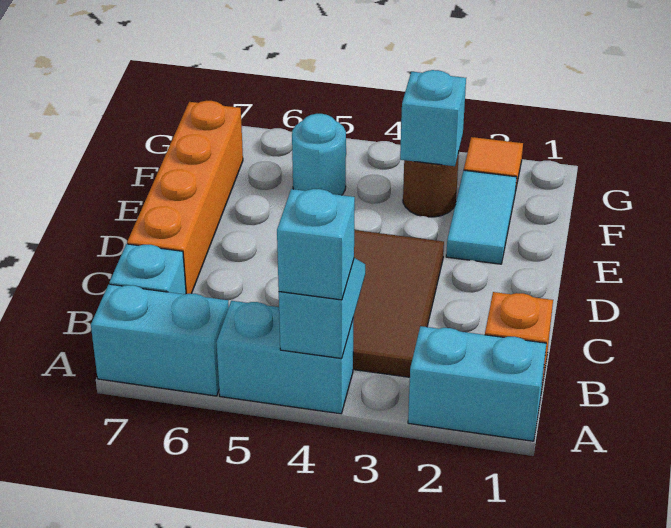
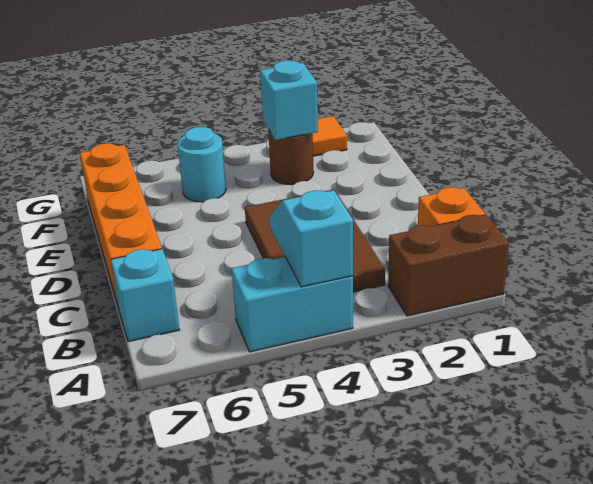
cyan 1x2 brick [408,326,546,441] -> brown 1x2 brick [388,215,509,316]
cyan 1x1 brick [277,189,355,300] -> none
cyan 1x2 brick [91,284,229,396] -> none
cyan 1x2 tile [446,170,517,264] -> none

